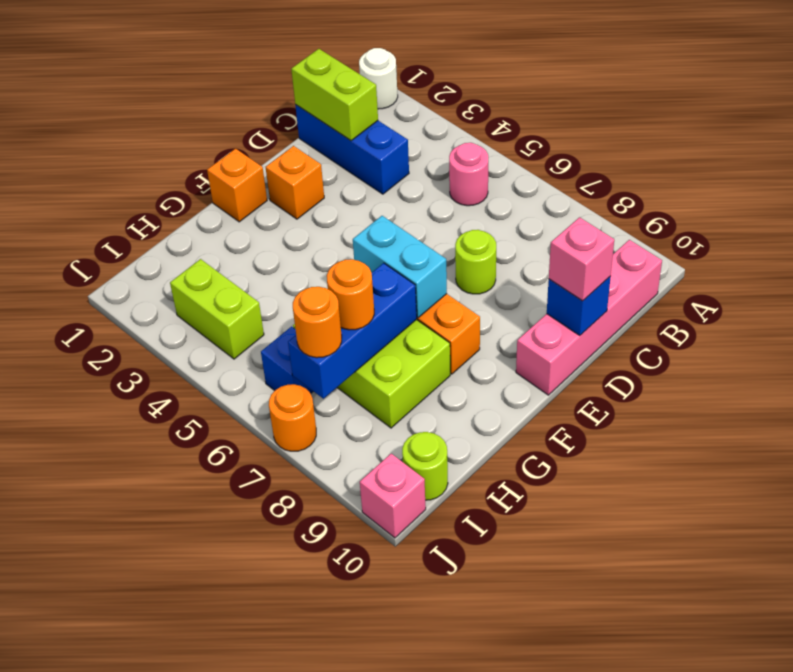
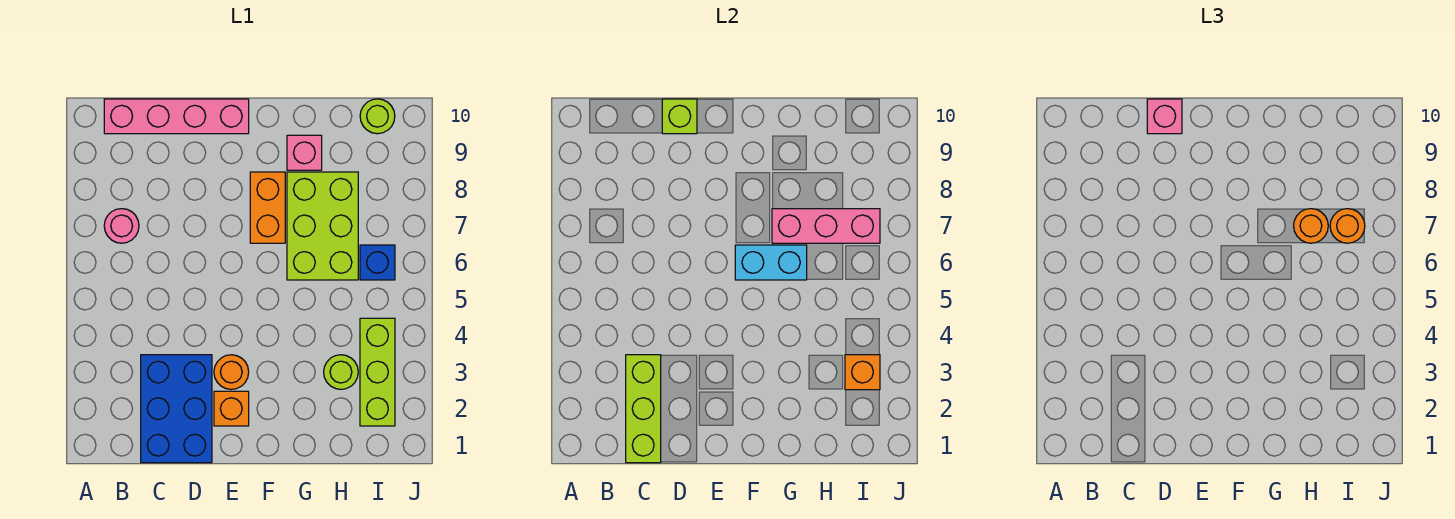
white 1x1 round brick [359,48,398,109] -> none
pink 1x1 round brick [449,143,488,206] -> pink 1x1 round brick moved to [104,209,139,243]
blue 1x3 brick [295,105,409,194] -> blue 2x3 brick [141,355,212,463]
lime 1x2 brick [291,49,378,140] -> lime 1x3 brick [626,355,661,463]
lime 1x1 round brick [455,230,496,294] -> lime 1x1 round brick moved to [324,355,358,389]
blue 1x1 brick [547,276,611,336] -> lime 1x1 brick [662,99,697,134]
orange 1x1 brick [207,149,267,222] -> orange 1x1 brick moved to [845,355,880,390]
cyan 1x2 brick [353,216,447,318] -> cyan 1x2 brick turned to [735,245,807,280]
blue 1x3 brick [288,263,417,399] -> pink 1x3 brick [772,209,880,243]
lime 1x2 brick [170,259,264,359] -> lime 1x3 brick [360,318,395,426]
orange 1x1 round brick [269,384,316,451] -> orange 1x1 round brick moved to [214,355,249,390]
pink 1x1 brick [360,454,426,538] -> pink 1x1 brick moved to [287,135,322,170]

